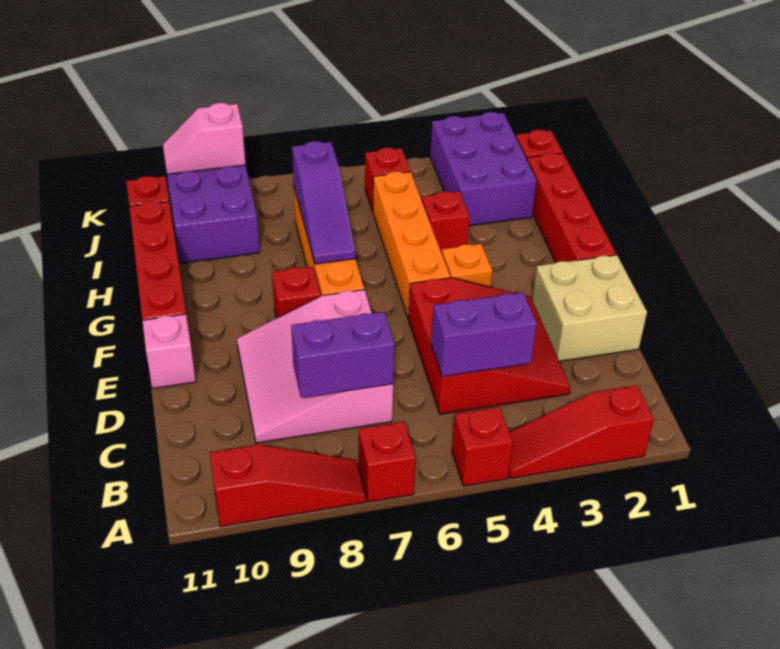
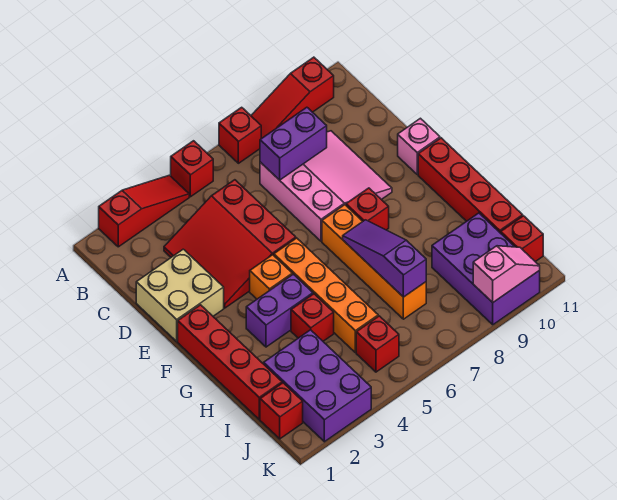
purple 1x2 brick [431,292,537,376] -> purple 1x2 brick moved to [246,274,313,347]

